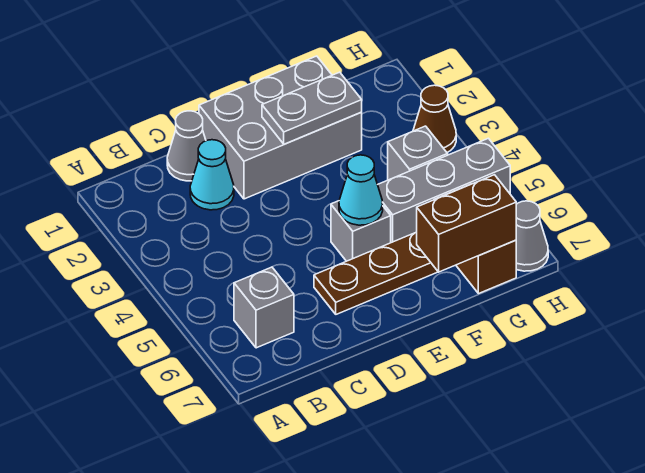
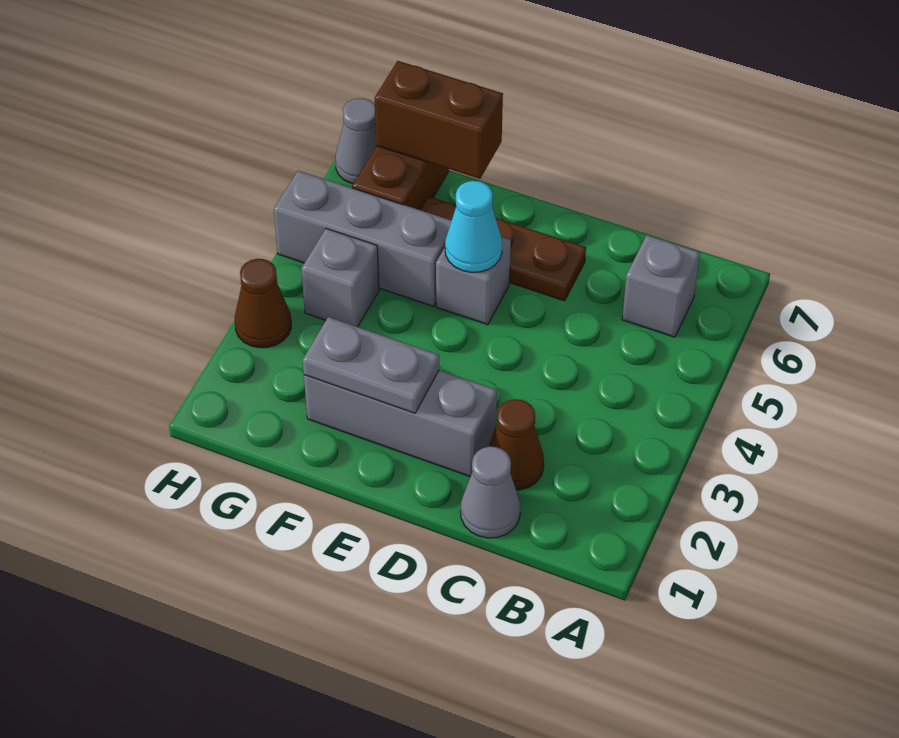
cyan 1x1 cone [190,140,234,210] -> brown 1x1 cone [489,399,544,490]
grey 2x3 brick [199,56,362,199] -> grey 1x3 brick [304,370,497,477]

